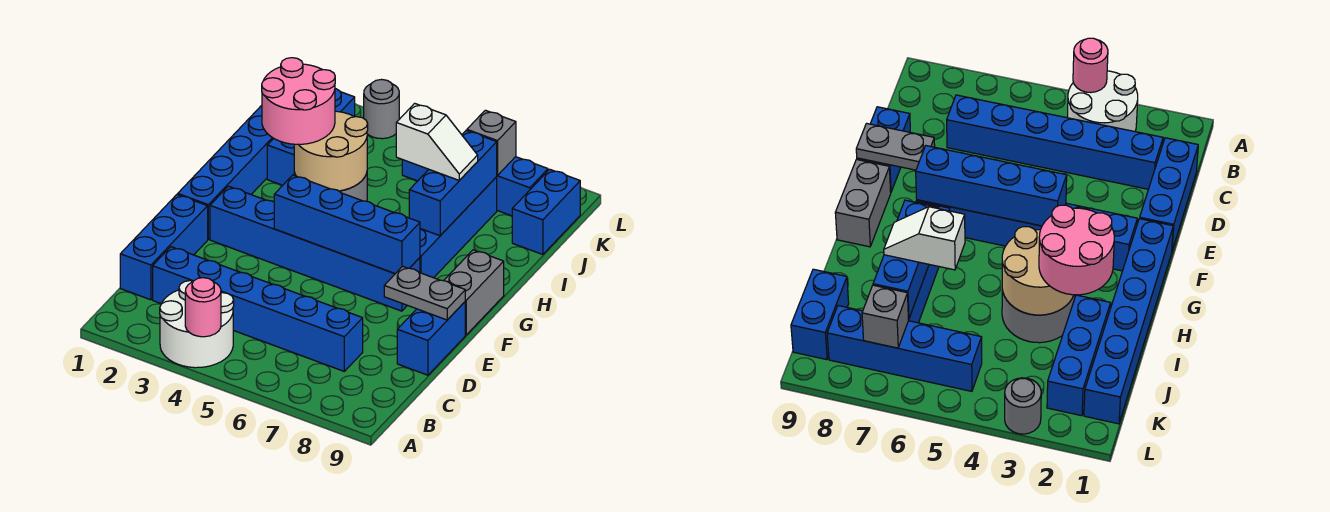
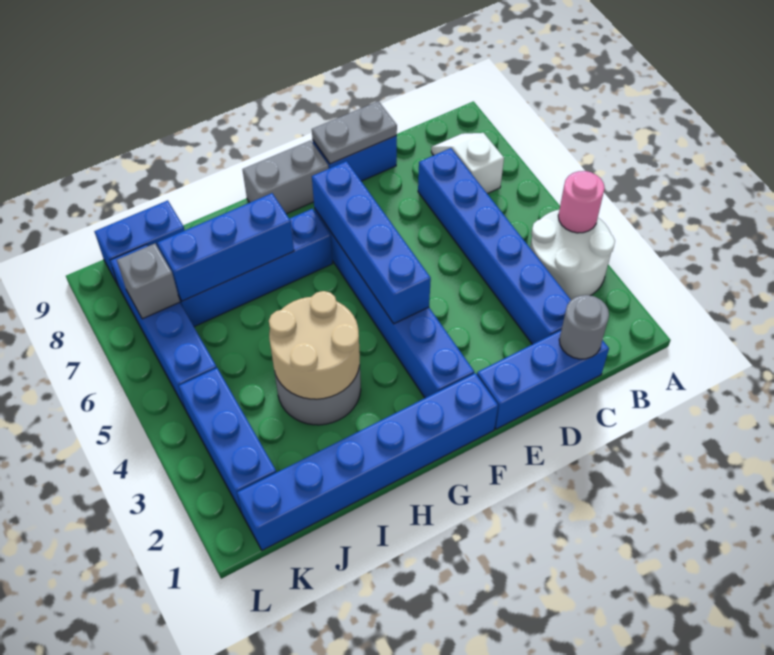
grey 1x2 plate [384,266,465,320] -> grey 1x2 plate turned to [312,101,397,164]
pink 2x2 round brick [262,58,335,144] -> none
blue 1x3 brick [267,89,355,185] -> blue 1x3 brick turned to [179,368,276,513]
white 1x2 slope [396,103,478,180] -> white 1x2 slope moved to [431,133,504,194]
grey 1x1 round brick [364,79,399,139] -> grey 1x1 round brick moved to [559,295,609,359]

